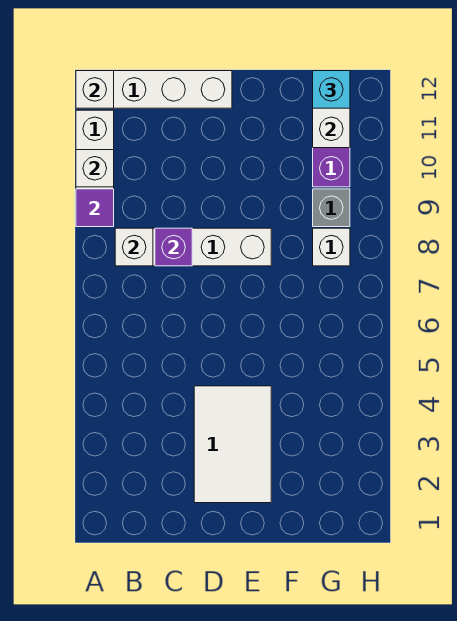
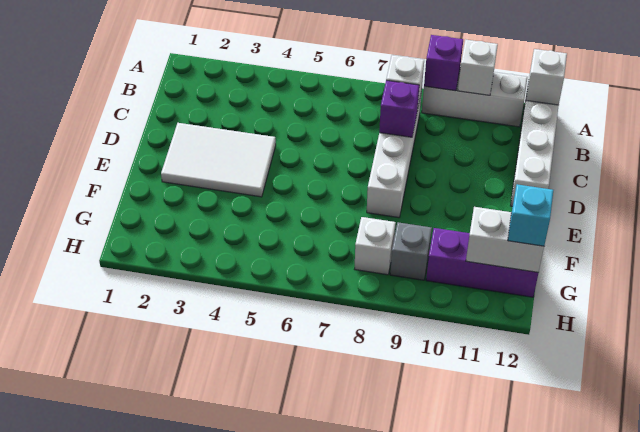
purple 1x1 tile [76,189,114,227] -> purple 1x1 brick [424,35,463,91]

